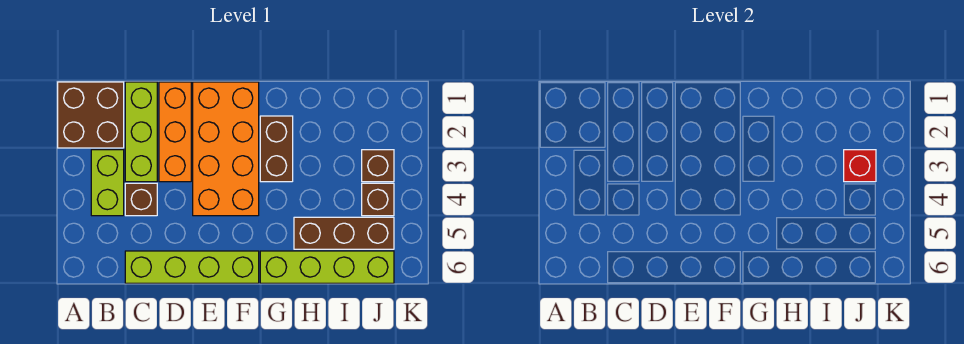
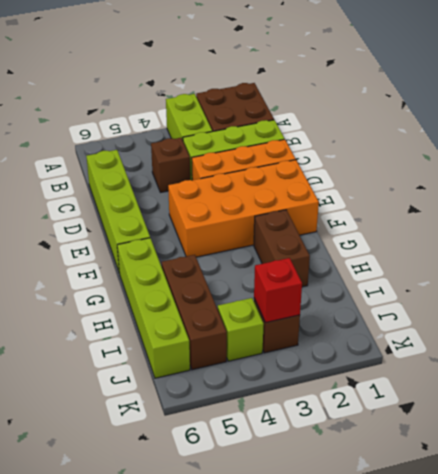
lime 1x2 brick [91,150,124,216] -> lime 1x2 brick turned to [166,94,212,140]
brown 1x2 brick [260,116,293,182] -> brown 1x2 brick turned to [254,210,310,287]
brown 1x1 brick [362,183,394,216] -> lime 1x1 brick [218,298,264,361]

